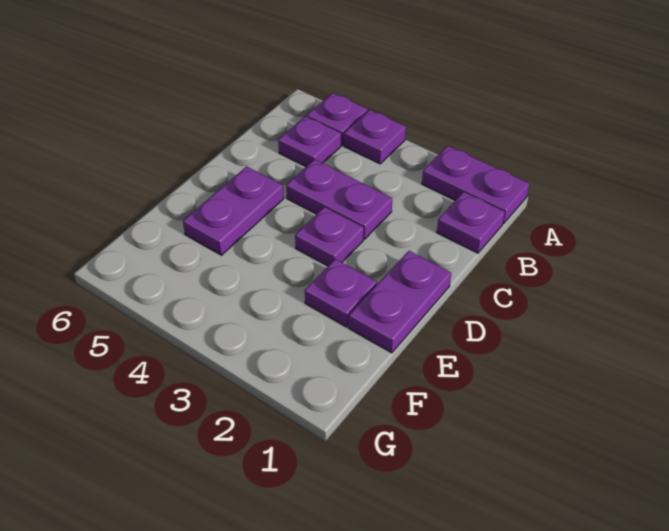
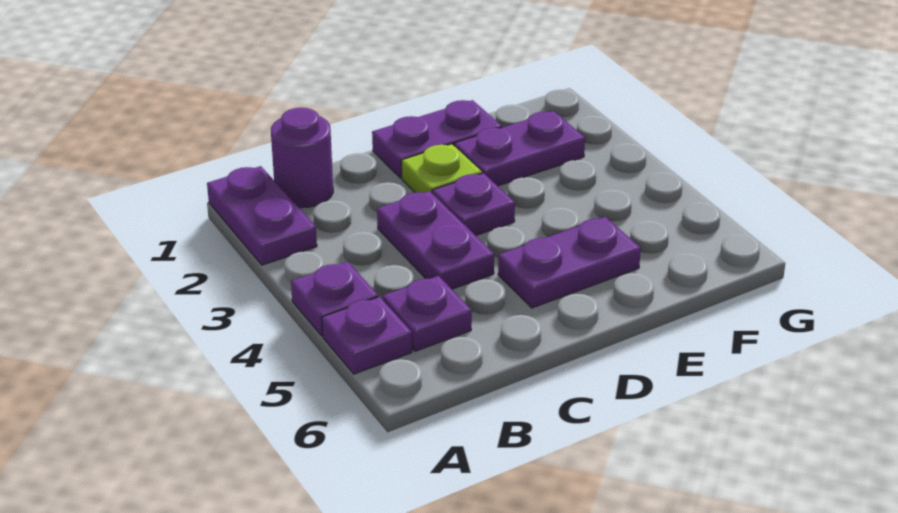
purple 1x1 plate [437,192,505,253] -> purple 1x1 round brick [271,108,333,208]
none -> lime 1x1 plate [402,144,482,193]
purple 1x1 plate [305,259,377,327] -> purple 1x2 plate [454,111,585,186]

